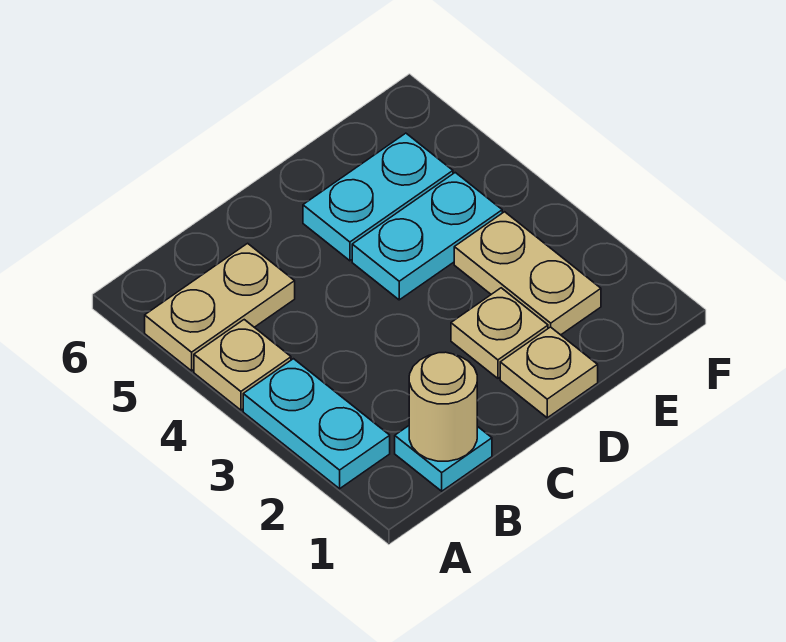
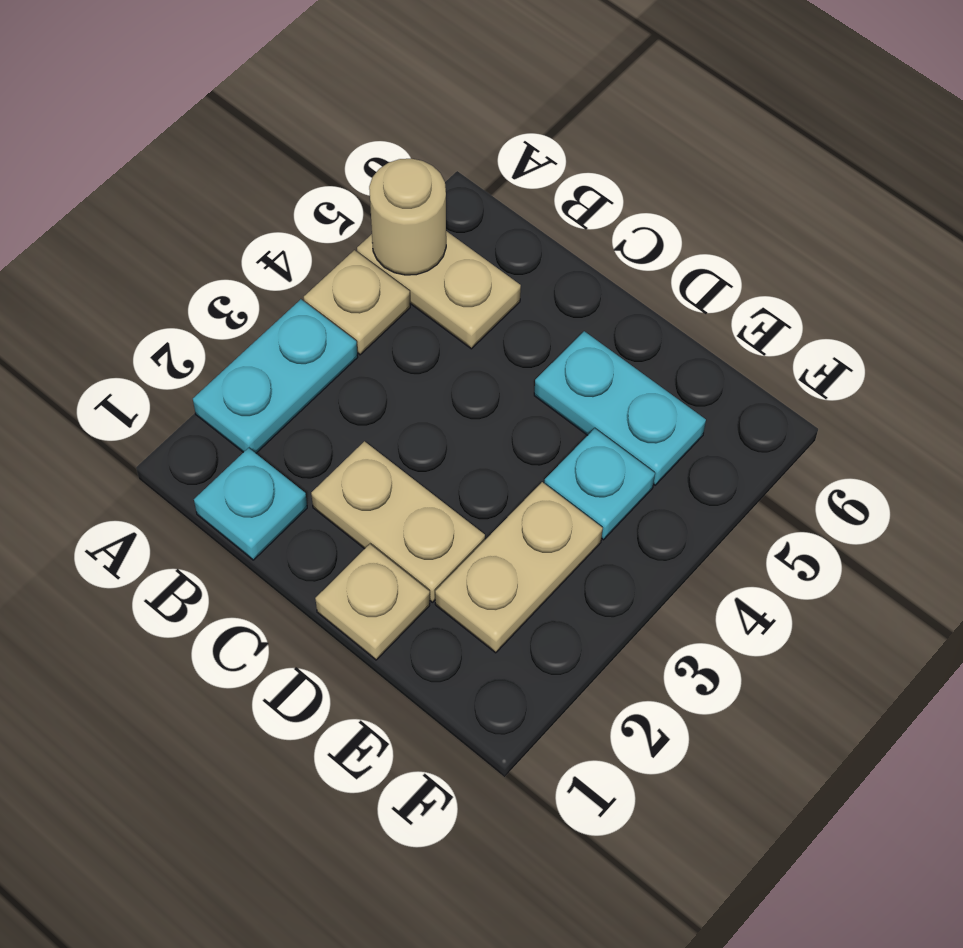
tan 1x1 round brick [409,352,477,461] -> tan 1x1 round brick moved to [369,159,446,275]
tan 1x1 plate [451,288,548,378] -> tan 1x2 plate [311,441,485,602]
cyan 1x2 plate [352,173,502,300] -> cyan 1x1 plate [544,428,655,540]

